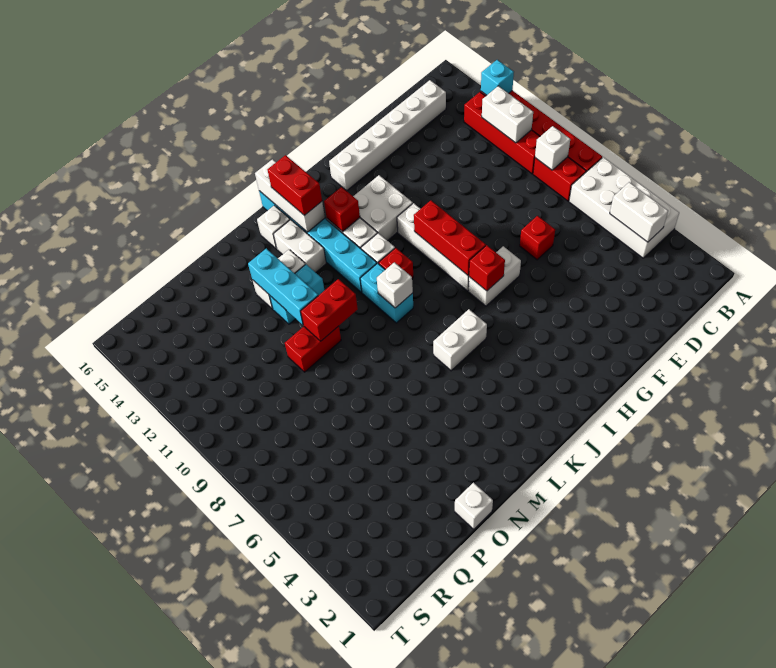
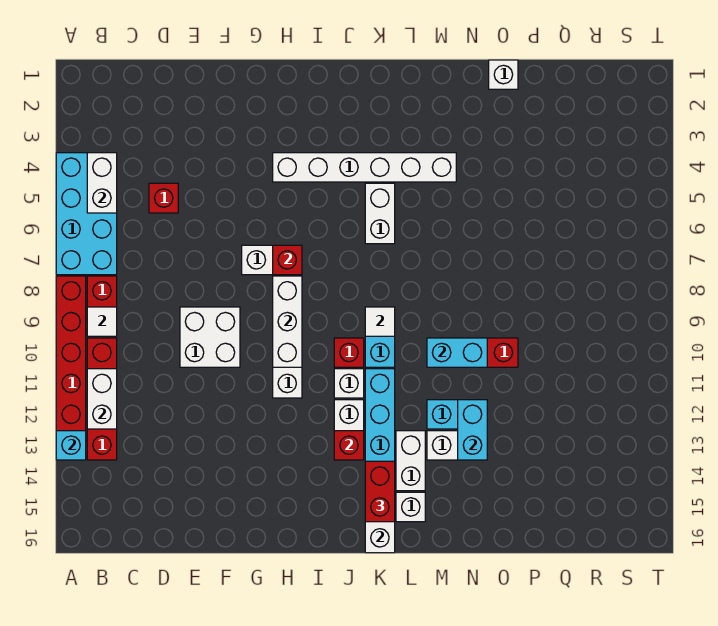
white 2x4 brick [569,157,679,258] -> cyan 2x4 brick [56,153,117,275]
white 1x1 brick [535,126,570,170] -> white 1x1 tile [87,307,117,336]
white 1x6 brick [329,80,446,191] -> white 1x6 brick moved to [273,153,456,182]
red 1x1 brick [520,216,555,260] -> red 1x1 brick moved to [149,183,178,213]
red 1x3 brick [414,201,486,275] -> white 1x3 brick [273,276,302,367]
white 2x2 brick [353,175,413,241] -> white 2x2 brick moved to [180,307,240,367]
white 1x2 brick [433,309,487,371] -> white 1x2 brick turned to [365,183,395,244]
white 1x1 brick [377,262,413,308] -> white 1x1 tile [365,307,395,336]
red 1x2 brick [301,279,358,341] -> cyan 1x2 brick [427,338,487,367]
cyan 1x3 brick [248,248,318,325] -> cyan 1x2 brick [458,400,487,460]

